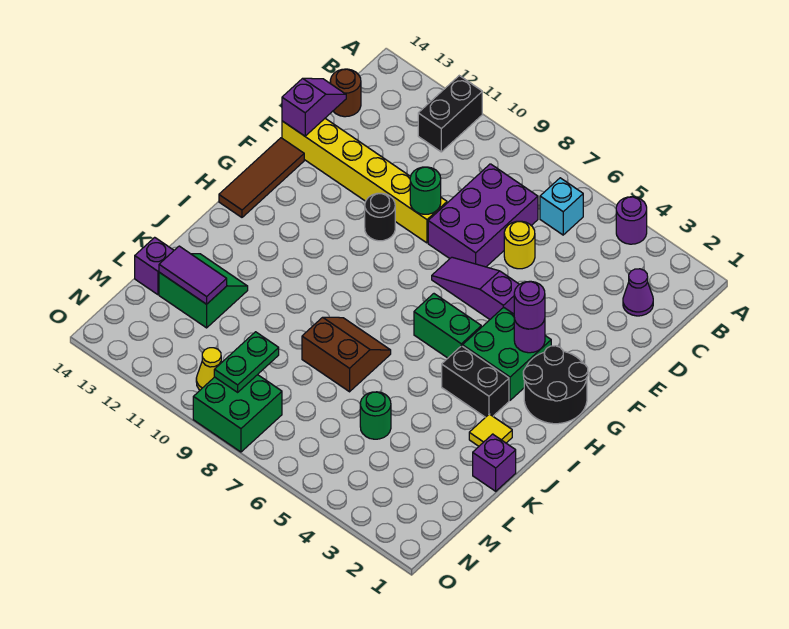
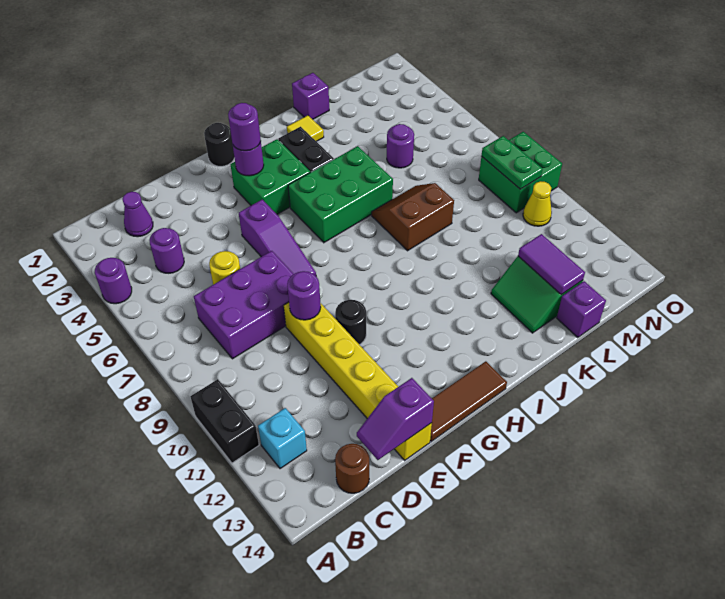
black 1x2 brick [418,76,482,152] -> black 1x2 brick turned to [190,379,259,463]
cyan 1x1 brick [540,178,583,235] -> cyan 1x1 brick moved to [258,408,307,469]
none -> purple 1x1 round brick [149,228,184,273]
green 1x1 round brick [410,167,441,214] -> purple 1x1 round brick [287,271,321,320]
black 2x2 round brick [523,346,588,424] -> black 1x1 round brick [204,123,234,166]
green 1x2 brick [414,294,481,358] -> green 2x3 brick [288,146,393,242]
brown 2x2 slope [302,317,391,392] -> brown 2x2 slope turned to [372,183,454,251]
green 1x1 round brick [360,392,391,439] -> purple 1x1 round brick [387,124,414,168]
green 1x2 plate [214,332,279,392] -> green 1x2 plate turned to [482,136,543,189]

